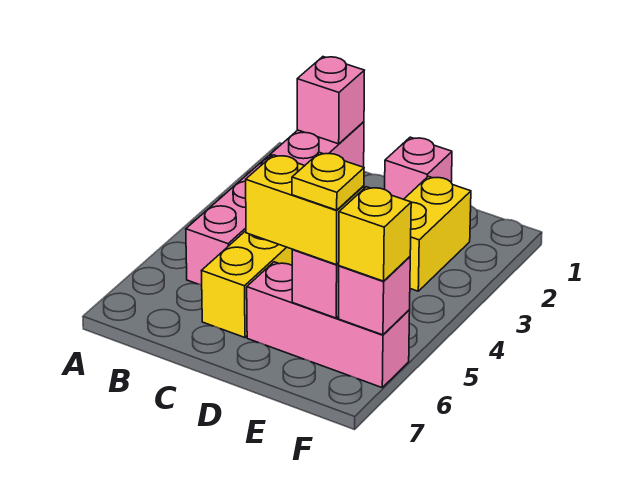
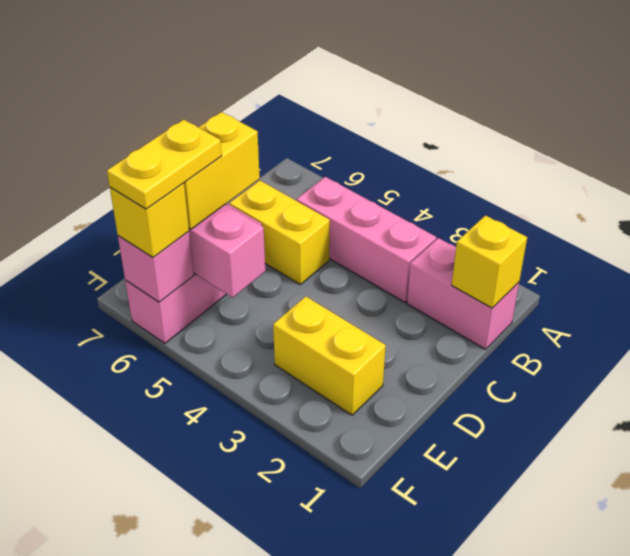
pink 1x1 brick [297,57,364,144] -> yellow 1x1 brick [452,216,527,308]
pink 1x1 brick [385,137,452,199] -> none
yellow 1x1 plate [292,153,364,210] -> yellow 1x2 plate [107,119,222,209]

